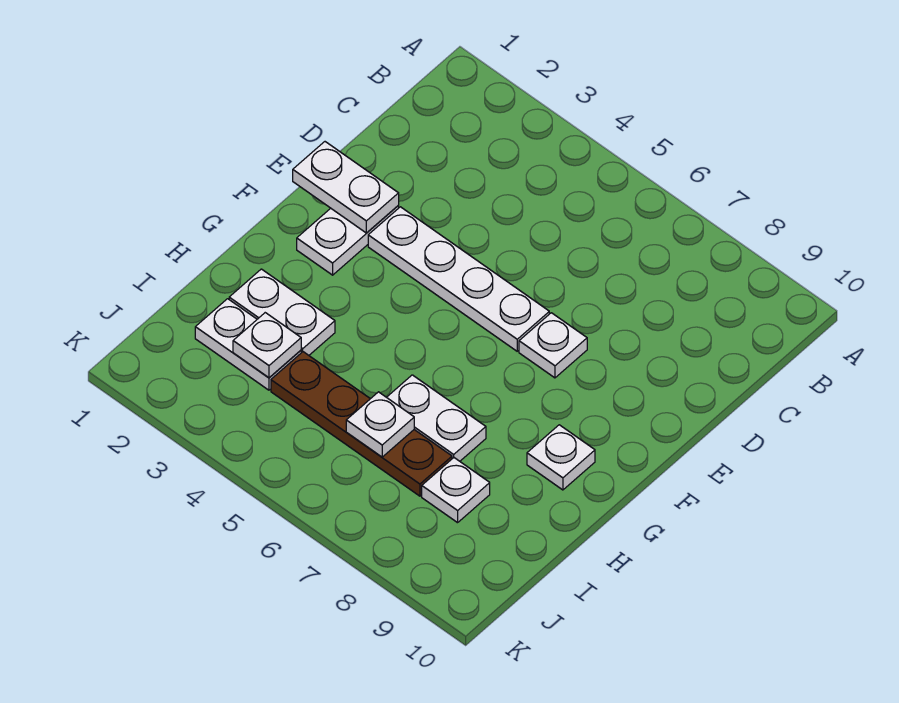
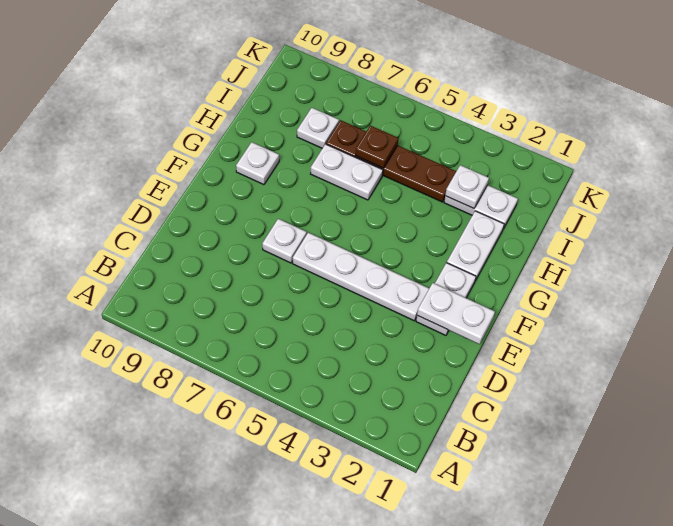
white 1x2 plate [229,269,335,355] -> white 1x2 plate turned to [447,211,504,281]
white 1x1 plate [346,392,414,457] -> brown 1x1 plate [355,126,398,168]

